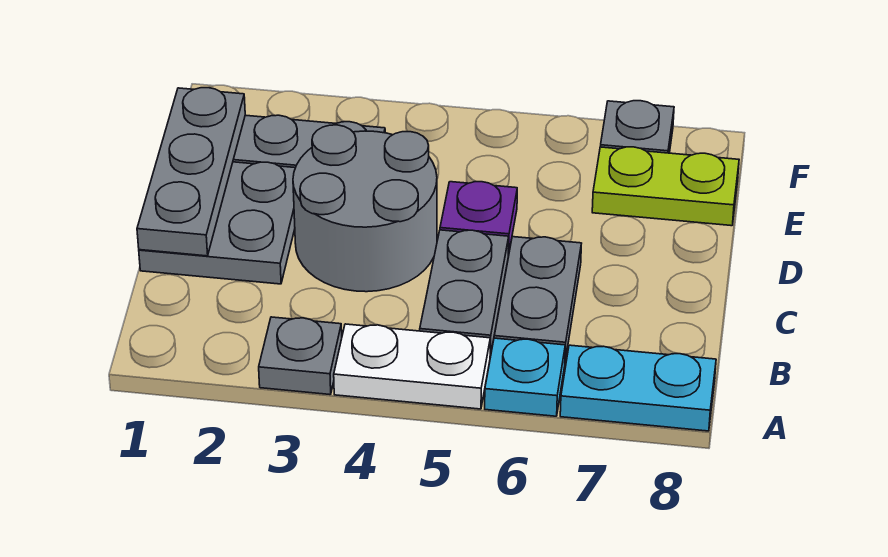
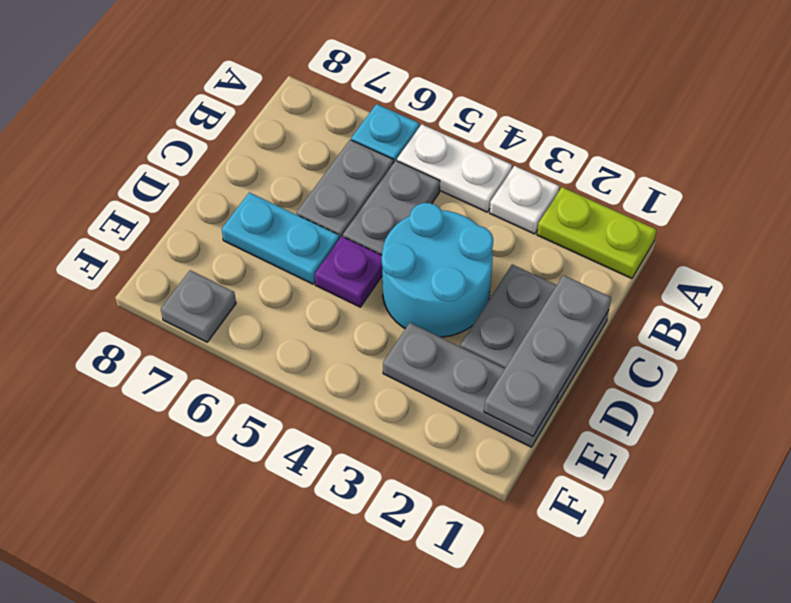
grey 1x1 plate [259,317,342,395] -> white 1x1 plate [490,166,559,234]
cyan 1x2 plate [560,345,716,431] -> cyan 1x2 plate moved to [222,192,339,284]
grey 2x2 round brick [293,125,437,292] -> cyan 2x2 round brick [382,203,493,337]
lime 1x2 plate [592,147,739,226] -> lime 1x2 plate moved to [537,187,657,278]

